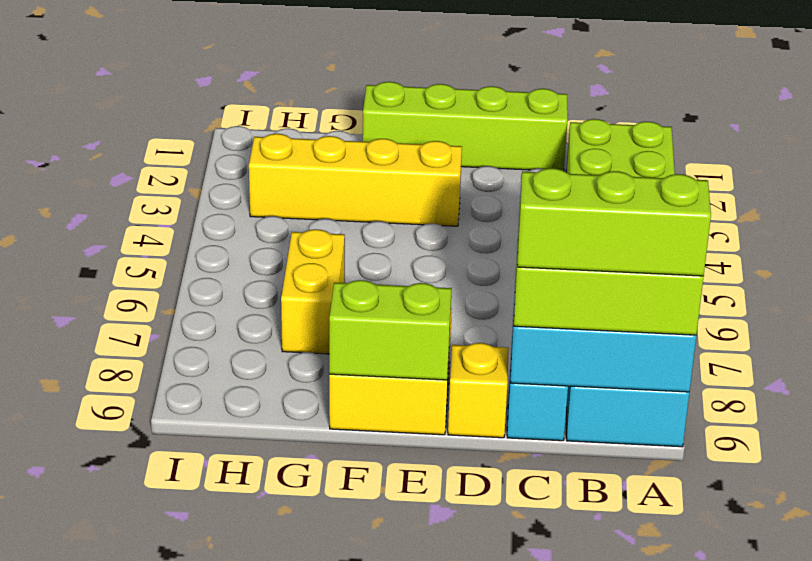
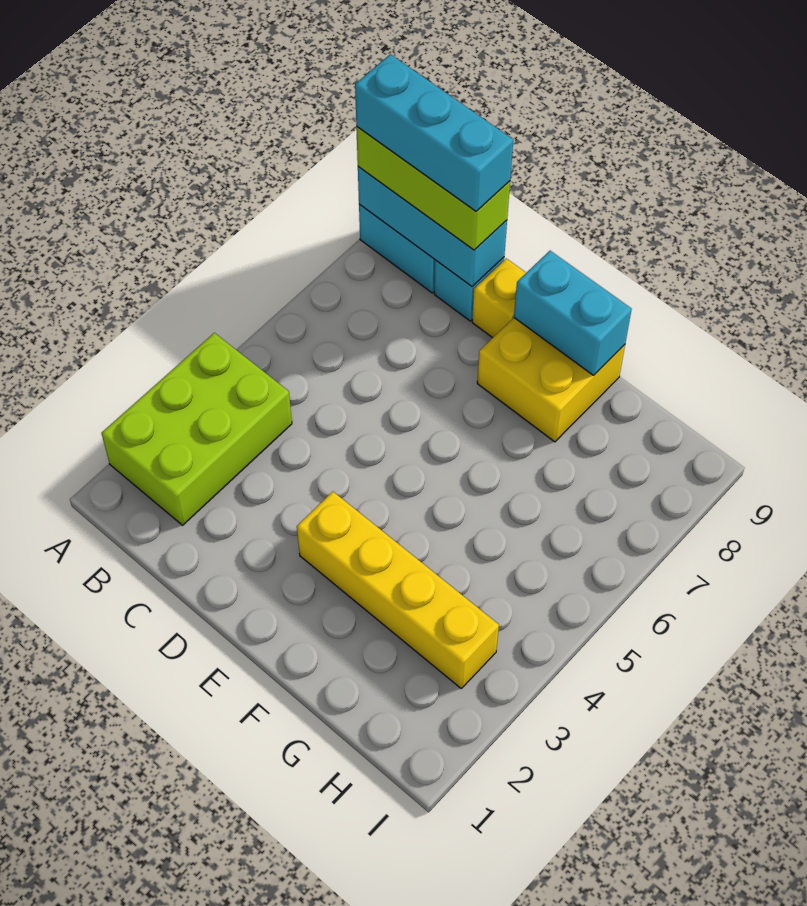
lime 1x3 brick [517,168,711,276] -> cyan 1x3 brick [355,54,513,211]
lime 1x4 brick [363,82,568,171] -> none
lime 1x2 brick [329,280,452,380] -> cyan 1x2 brick [514,251,632,375]
yellow 1x2 brick [281,229,345,354] -> none

